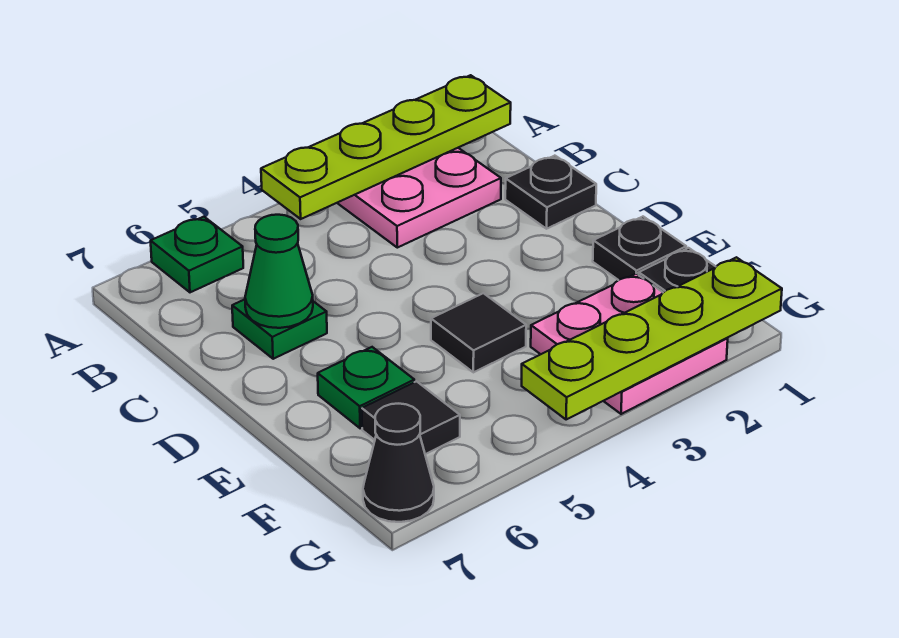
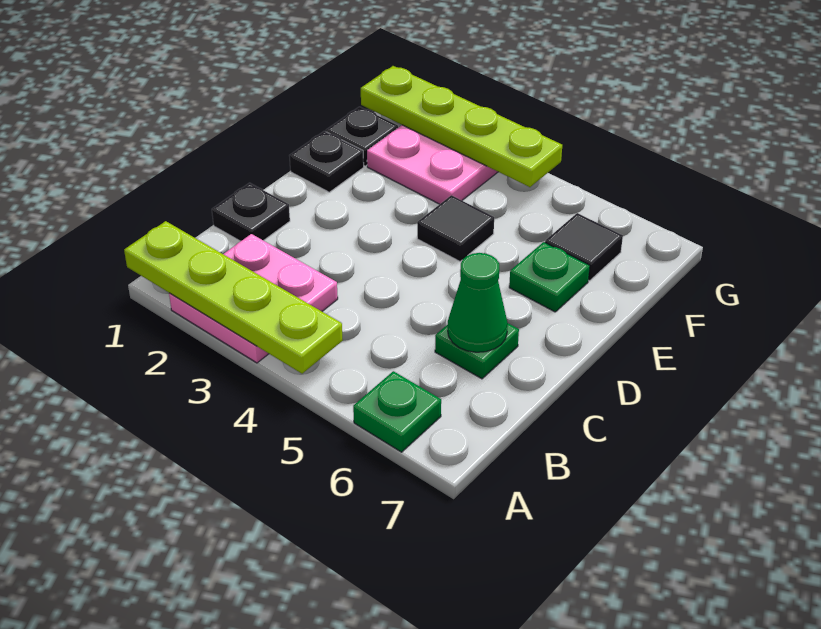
black 1x1 cone [363,404,434,522] -> none

